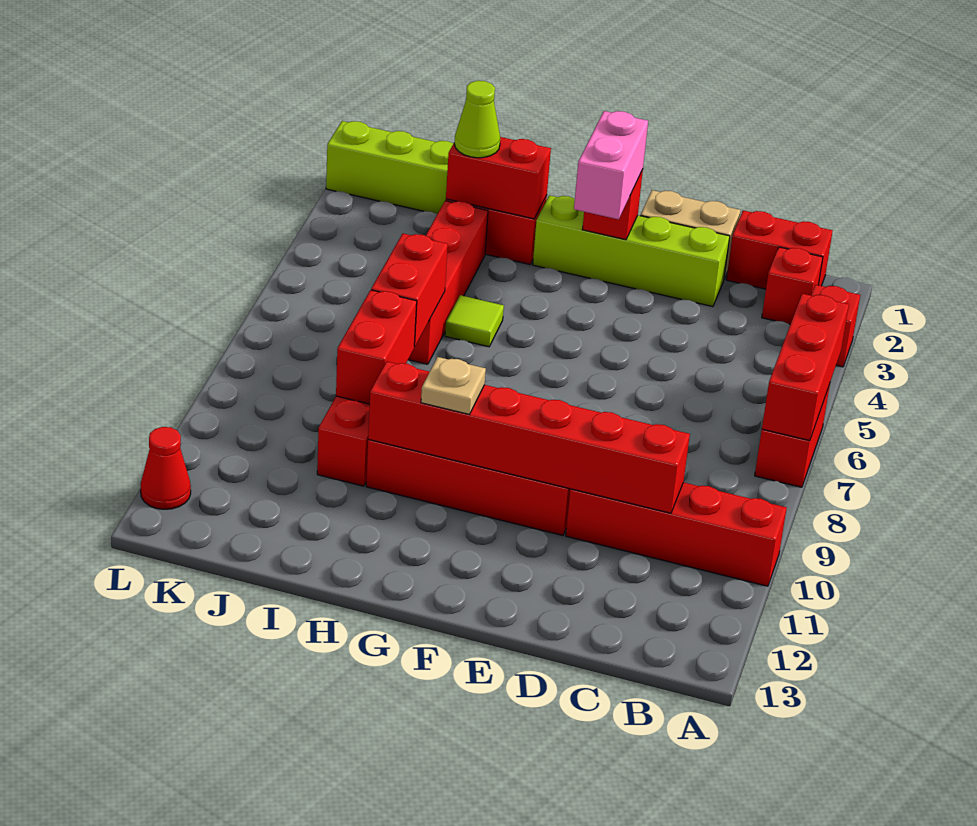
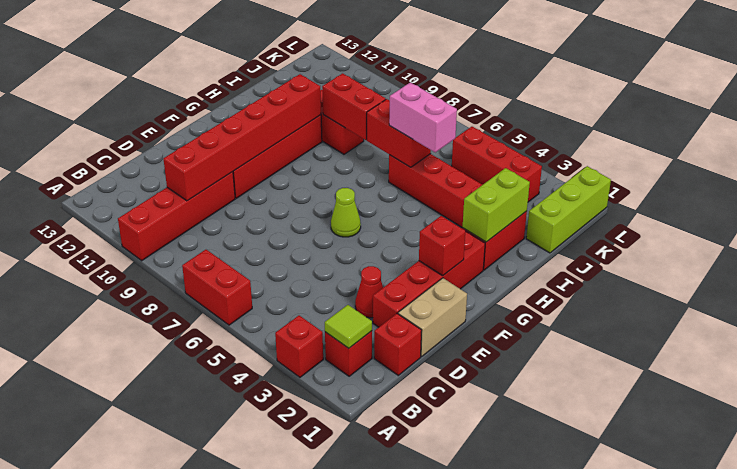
red 1x3 brick [762,294,849,441] -> red 1x3 brick moved to [452,127,542,202]
red 1x2 brick [726,210,833,289] -> red 1x1 brick [374,314,422,375]
lime 1x4 brick [533,195,730,307] -> red 1x4 brick [373,231,485,327]
pink 1x2 brick [574,111,648,219] -> pink 1x2 brick moved to [389,82,457,152]
tan 1x1 plate [421,357,486,414] -> none
red 1x2 brick [446,137,551,219] -> lime 1x2 brick [463,168,530,242]
lime 1x1 tile [445,295,504,347] -> lime 1x1 tile moved to [325,305,372,348]
lime 1x1 cone [454,81,500,158] -> lime 1x1 cone moved to [331,188,361,237]
red 1x1 cone [141,427,191,509] -> red 1x1 cone moved to [355,266,383,318]

